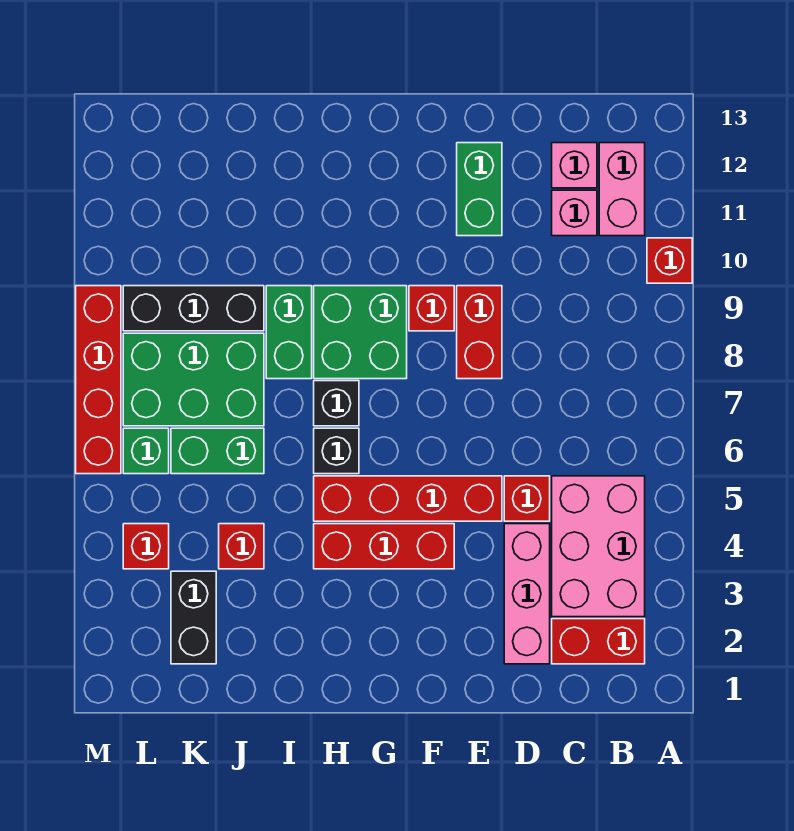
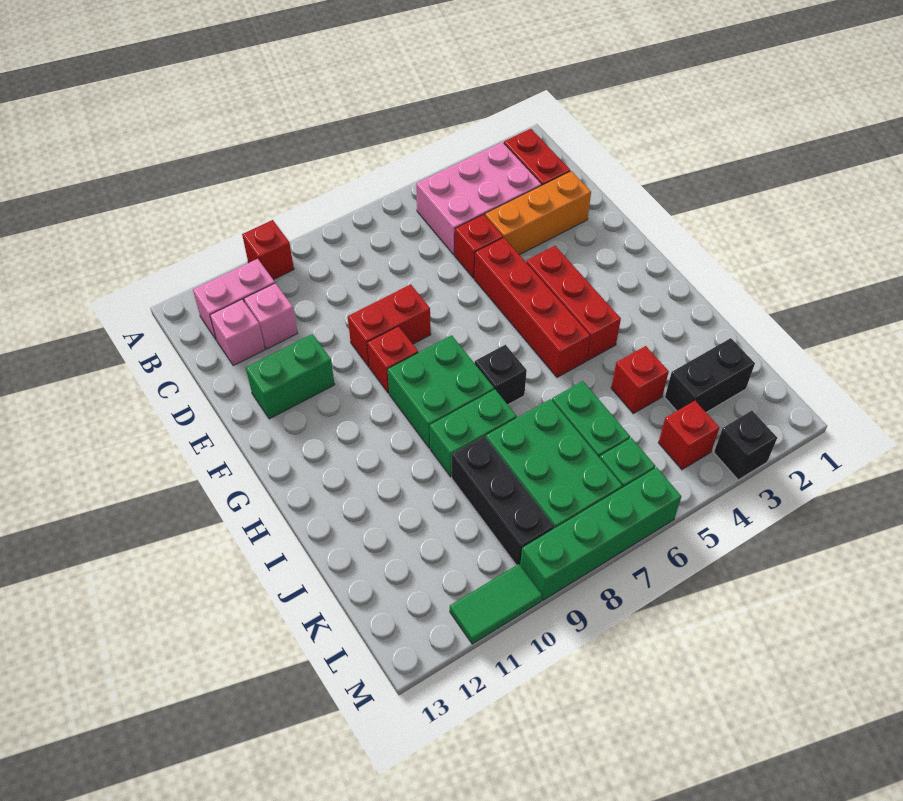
pink 1x3 brick [504,524,550,664] -> orange 1x3 brick [485,171,591,255]
black 1x1 brick [314,428,359,474] -> black 1x1 brick moved to [714,411,777,480]
red 1x4 brick [76,286,121,474] -> green 1x4 brick [520,467,681,600]
none -> green 1x2 tile [450,564,542,644]

